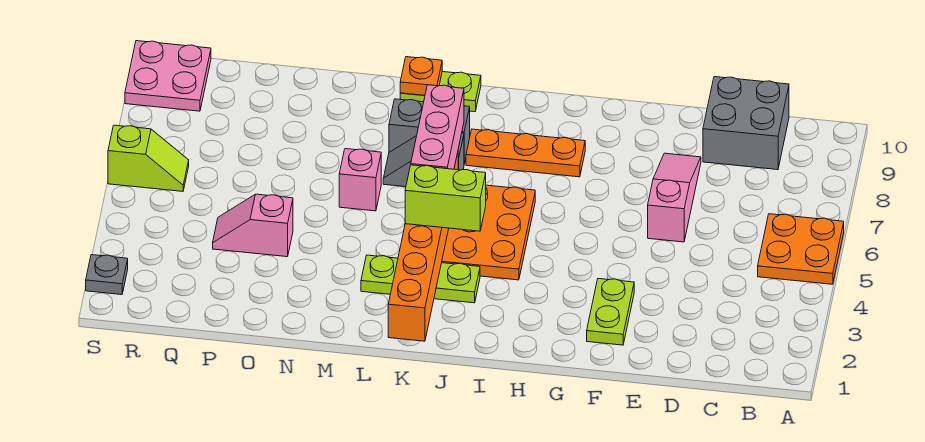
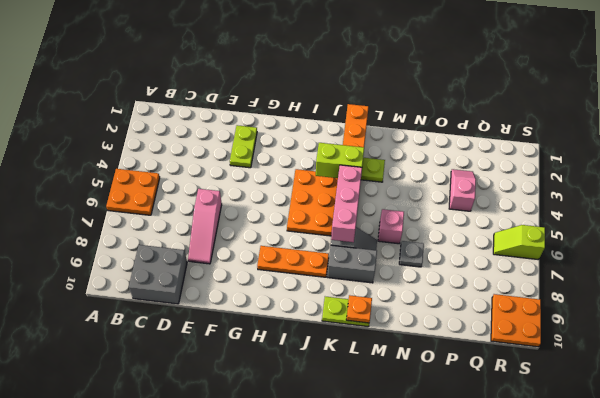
pink 1x2 slope [213,194,293,257] -> pink 1x2 slope turned to [449,169,476,211]
pink 2x2 plate [125,41,211,111] -> orange 2x2 plate [491,294,541,347]
grey 1x1 plate [86,255,128,295] -> grey 1x1 plate moved to [399,241,424,267]

